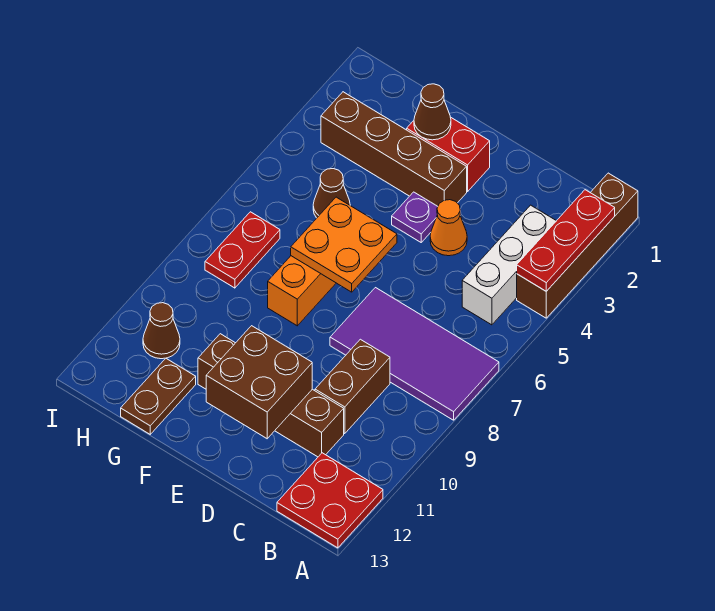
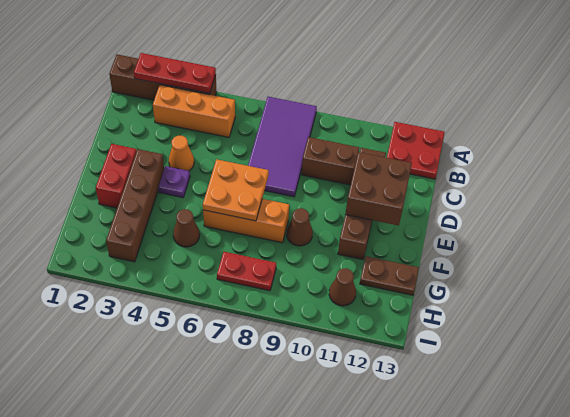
white 1x3 brick [462,205,556,325] -> orange 1x3 brick [153,85,235,137]
brown 1x1 cone [414,84,451,140] -> brown 1x1 cone moved to [287,208,313,246]

